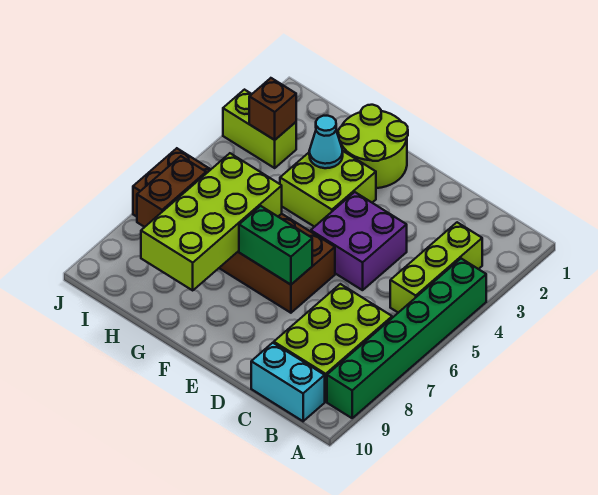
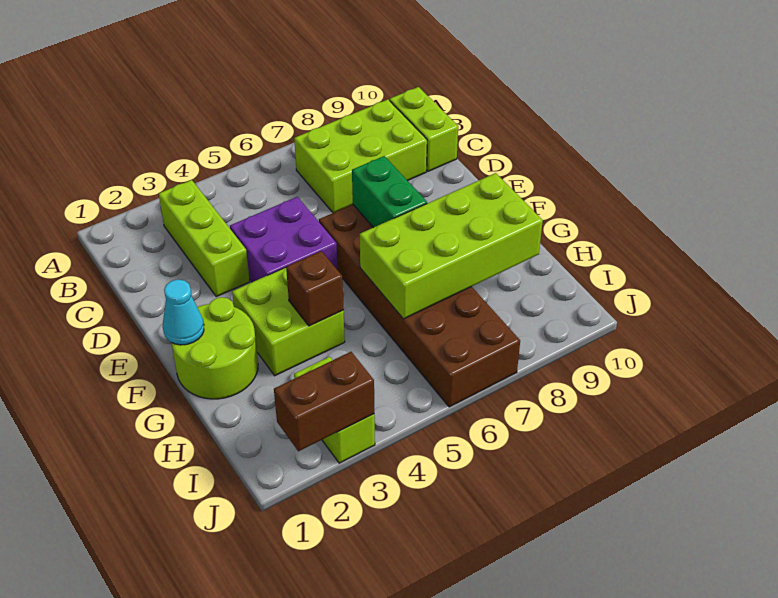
green 1x6 brick [327,259,486,418] -> none
lime 1x3 brick [390,222,482,313] -> lime 1x3 brick turned to [159,180,250,297]
cyan 1x2 brick [251,343,325,421] -> lime 1x2 brick [390,87,458,171]
cyan 1x1 cone [309,116,343,168] -> cyan 1x1 cone moved to [163,280,204,345]
brown 1x1 brick [249,78,296,140] -> brown 1x1 brick moved to [286,251,344,326]
brown 1x2 brick [137,156,206,227] -> brown 1x2 brick moved to [274,352,374,451]

